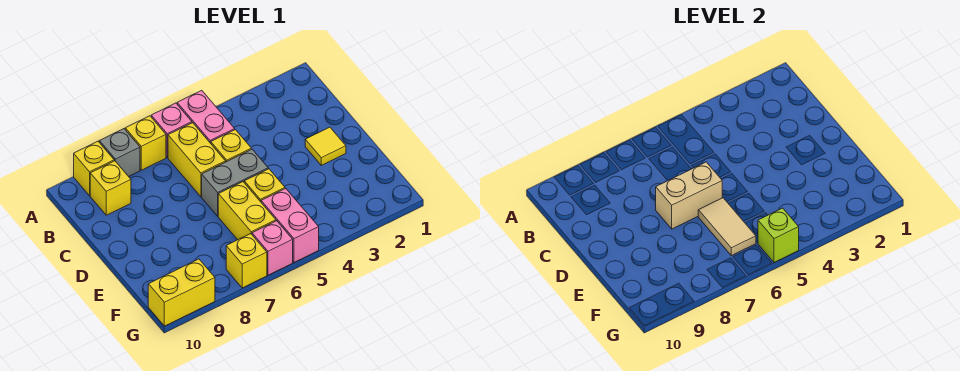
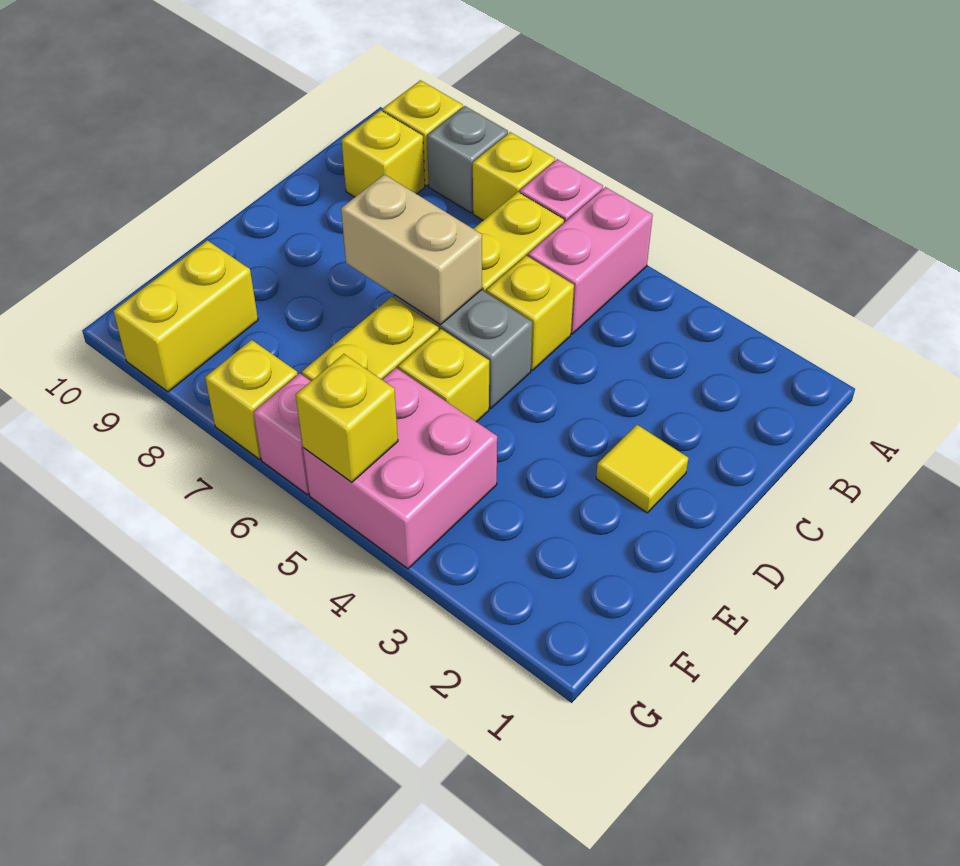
tan 1x2 tile [698,198,756,256] -> none
pink 1x2 brick [261,189,319,262] -> pink 2x2 brick [303,368,497,569]
lime 1x1 brick [758,208,799,262] -> yellow 1x1 brick [296,354,398,482]
yellow 1x2 brick [148,259,215,326] -> yellow 1x2 brick turned to [114,240,258,392]

